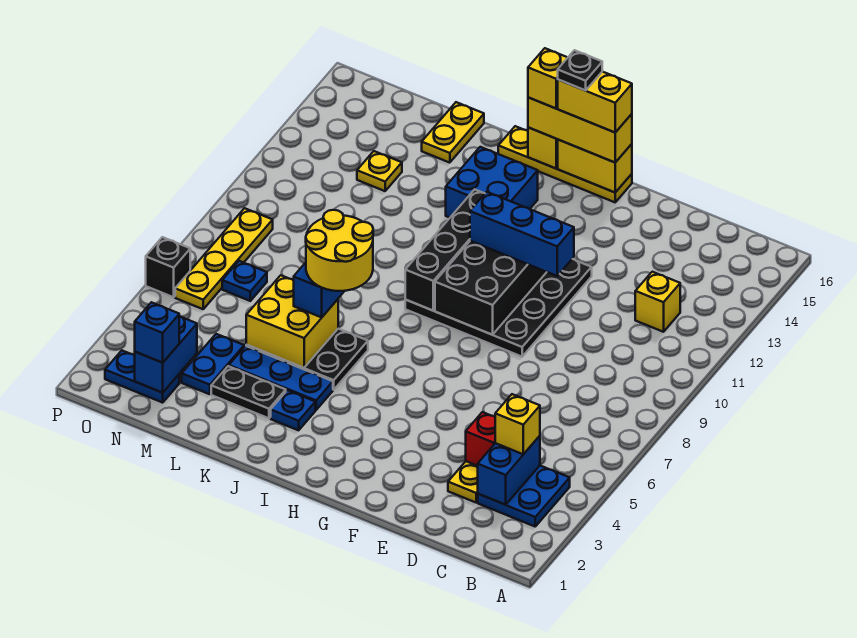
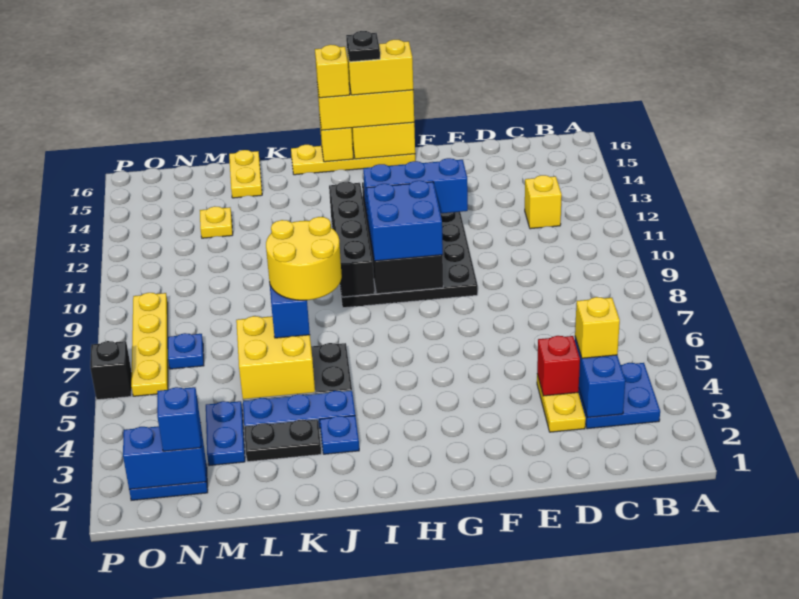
blue 2x2 brick [446,147,538,218] -> blue 2x2 brick moved to [366,181,443,261]
blue 1x2 brick [135,316,197,393] -> blue 1x2 brick turned to [123,426,206,489]

